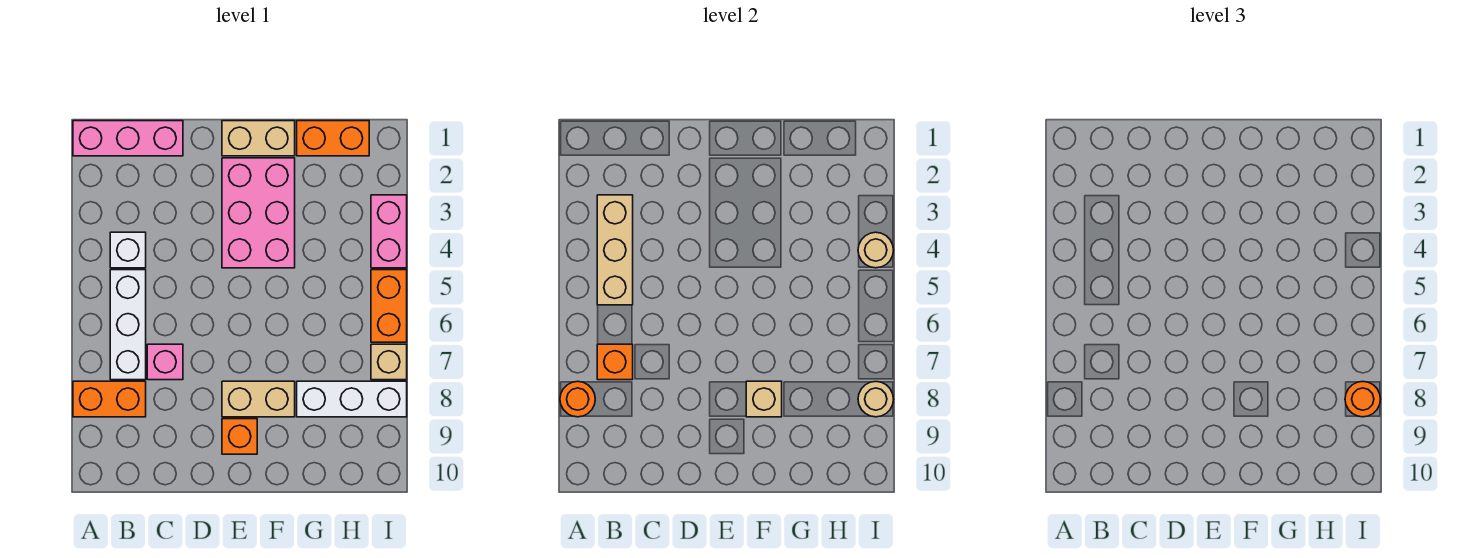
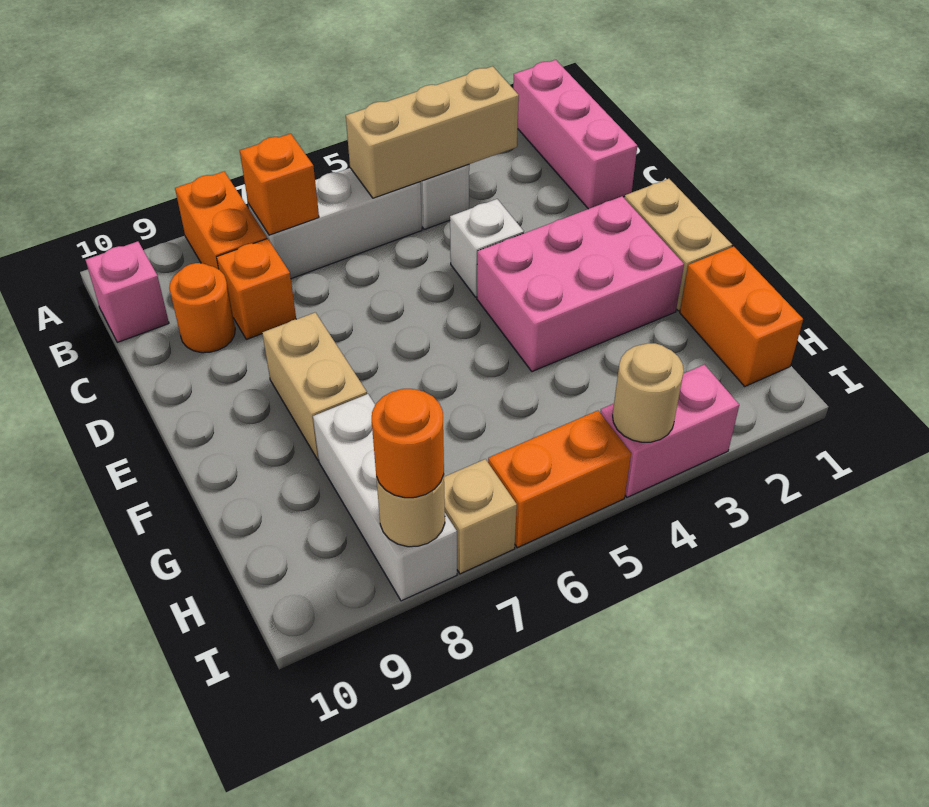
orange 1x1 round brick [560,381,595,417] -> orange 1x1 round brick moved to [169,263,235,353]
pink 1x1 brick [147,344,183,380] -> pink 1x1 brick moved to [86,241,169,342]
none -> white 1x1 brick [450,199,524,297]
orange 1x1 brick [222,419,257,454] -> orange 1x1 brick moved to [217,239,296,339]
tan 1x1 brick [746,381,782,417] -> none

